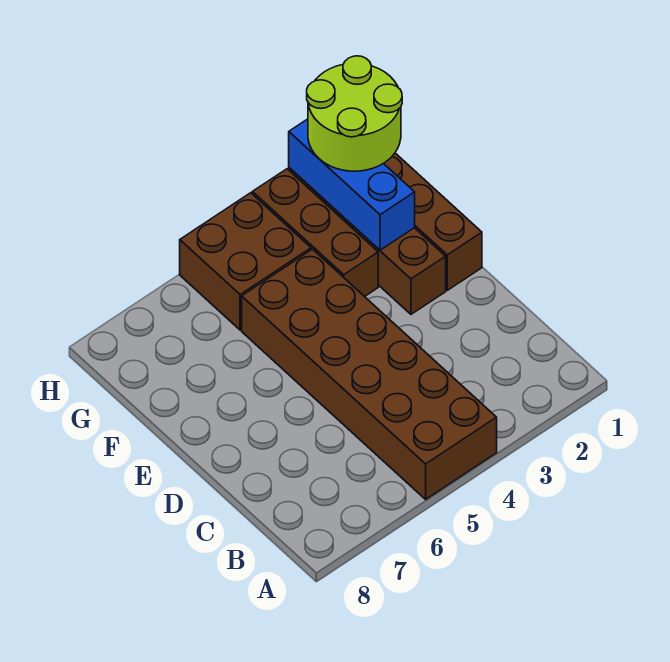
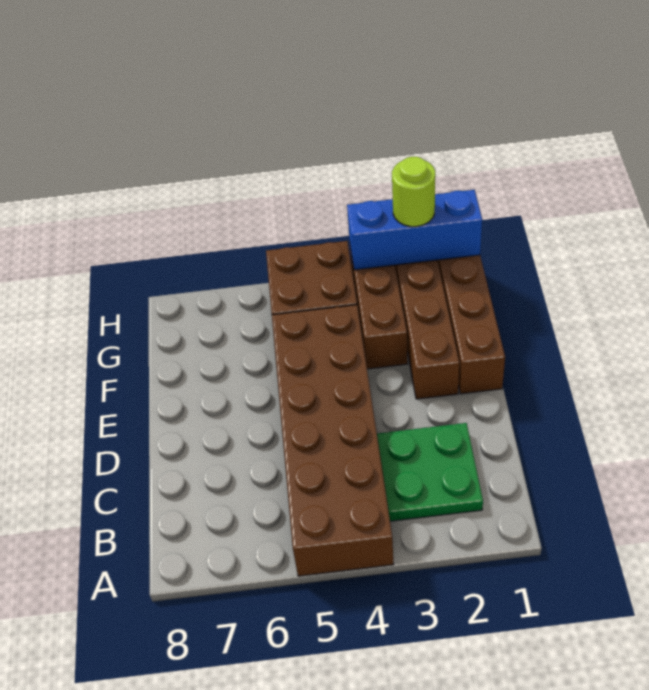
none -> green 2x2 plate [377,423,483,521]
blue 1x3 brick [289,119,415,250] -> blue 1x3 brick turned to [347,190,482,270]
lime 2x2 round brick [307,56,402,171] -> lime 1x1 round brick [392,157,435,227]

